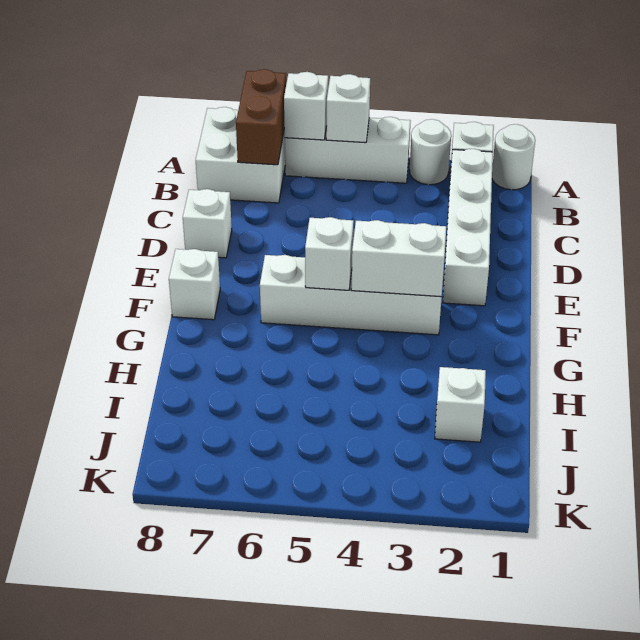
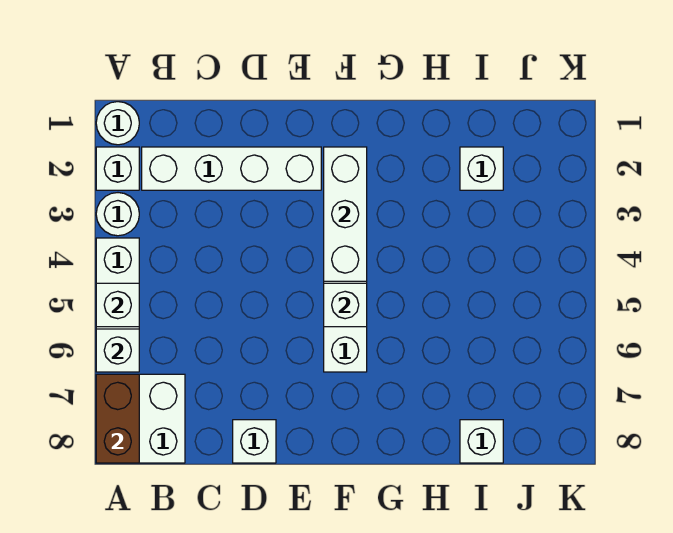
brown 1x2 brick [236,69,286,165] -> brown 1x2 brick turned to [96,374,139,463]
white 1x2 brick [351,220,446,297] -> white 1x3 brick [324,147,367,281]
white 1x1 brick [169,249,220,320] -> white 1x1 brick moved to [460,420,503,463]

